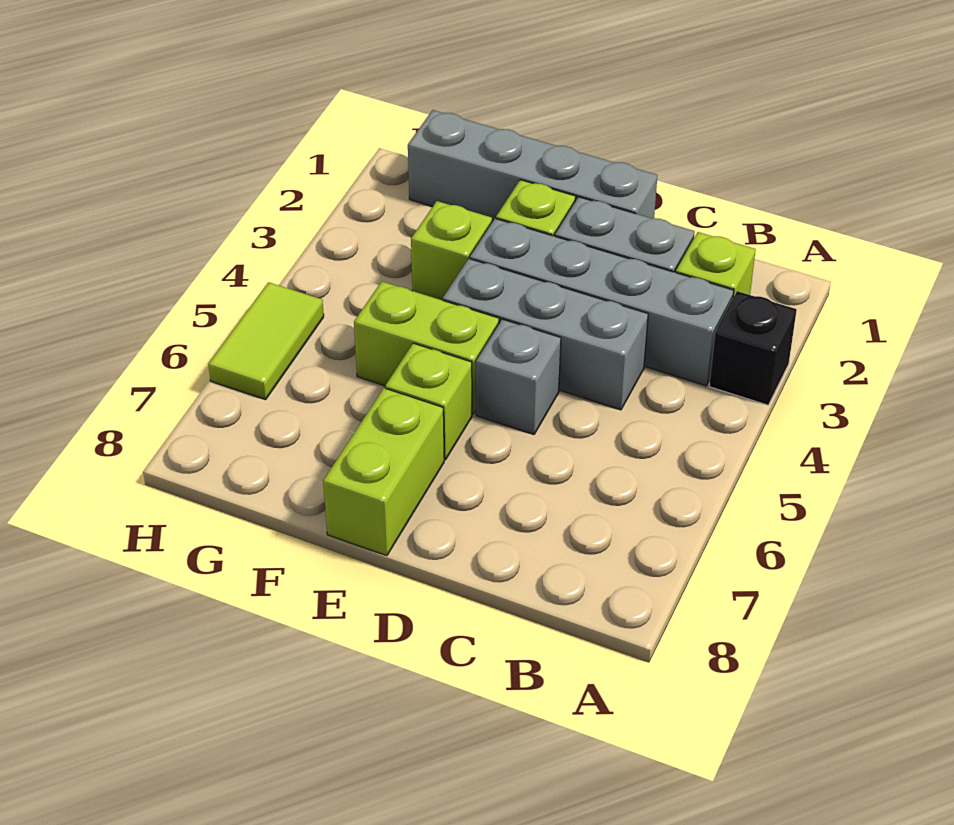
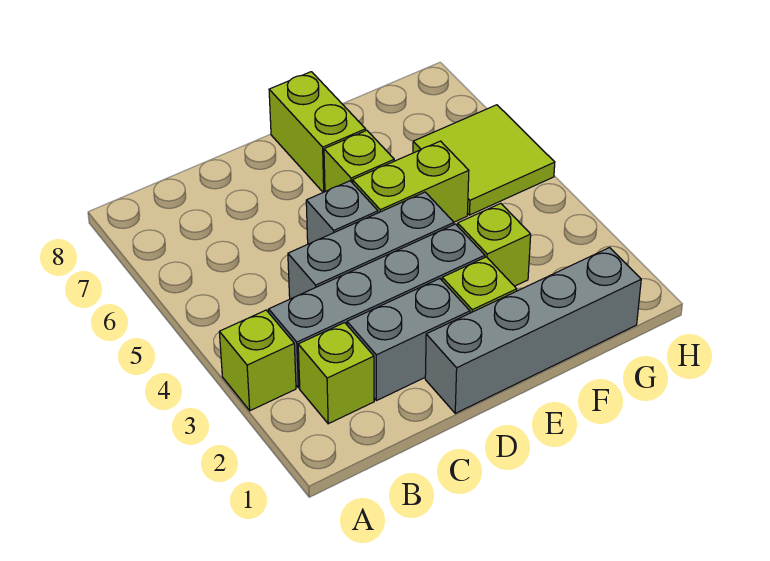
black 1x1 brick [709,291,797,405] -> lime 1x1 brick [219,310,296,411]
lime 1x2 tile [208,282,324,400] -> lime 2x2 tile [413,105,555,215]

